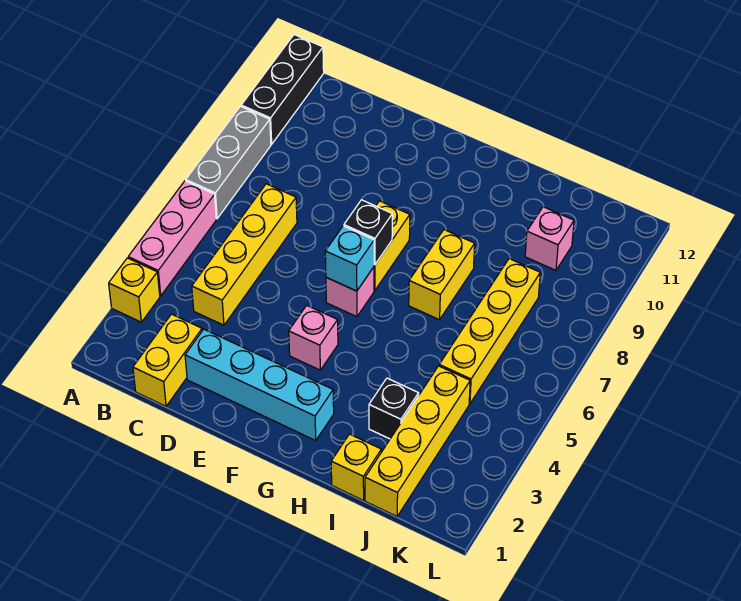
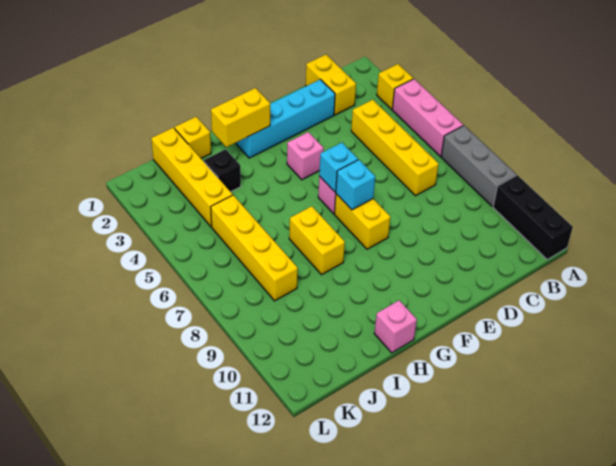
black 1x1 brick [344,200,392,265] -> cyan 1x1 brick [336,160,375,210]
none -> yellow 1x2 brick [211,88,270,147]
pink 1x1 brick [525,207,574,270] -> pink 1x1 brick moved to [374,300,417,353]

